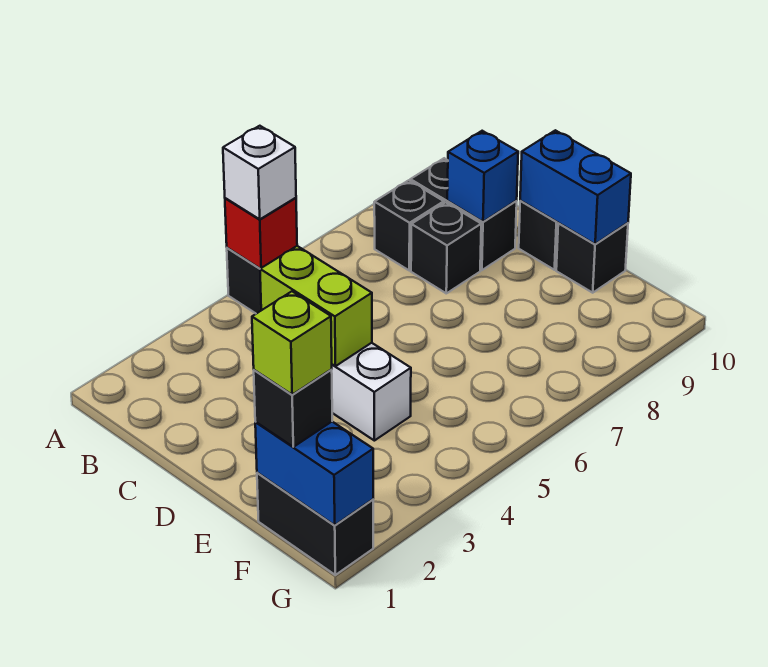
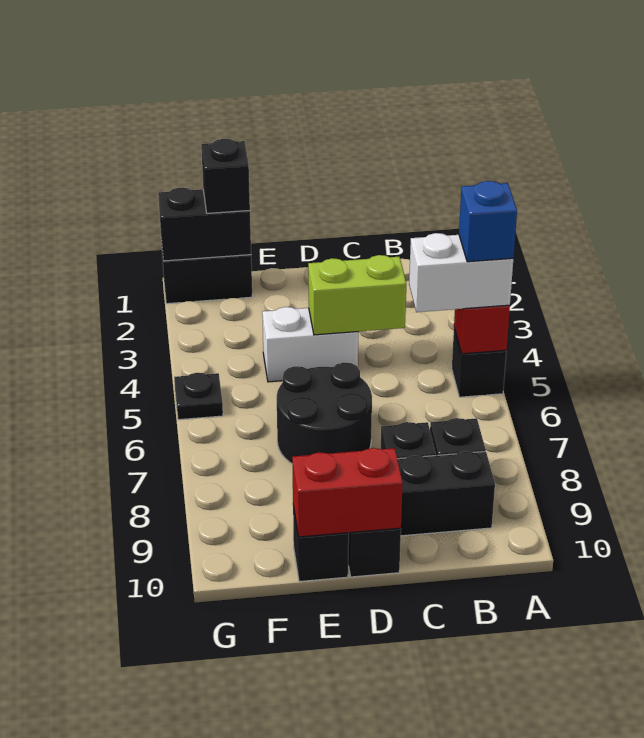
white 1x1 brick [223,126,296,219] -> white 1x2 brick [409,233,513,312]
blue 1x1 brick [447,131,518,222] -> blue 1x1 brick moved to [459,181,517,262]
none -> black 2x2 round brick [277,362,372,464]
blue 1x2 brick [520,130,631,244] -> red 1x2 brick [292,448,403,537]
blue 1x2 brick [255,422,373,525] -> black 1x2 brick [158,188,251,261]
lime 1x1 brick [252,291,332,395] -> none
none -> black 1x1 plate [174,373,223,420]

